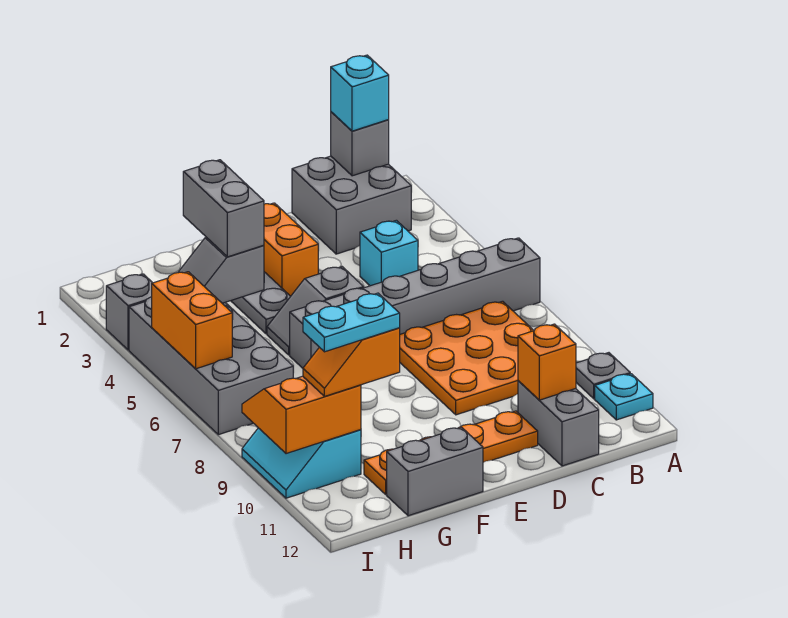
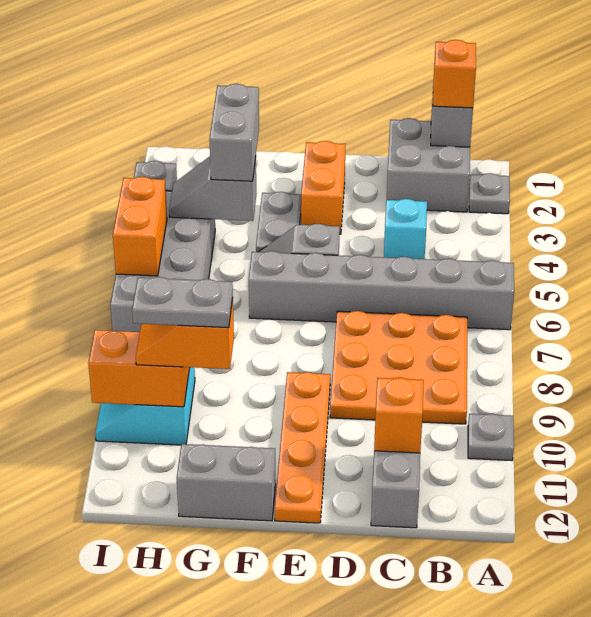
none -> grey 1x1 plate [469,173,510,214]
cyan 1x1 plate [595,374,653,420] -> none
cyan 1x1 brick [331,55,389,131] -> orange 1x1 brick [433,40,476,108]
orange 1x4 plate [364,411,538,494] -> orange 1x4 plate turned to [275,372,330,523]
cyan 1x2 plate [303,293,400,352] -> grey 1x2 plate [132,277,233,328]

